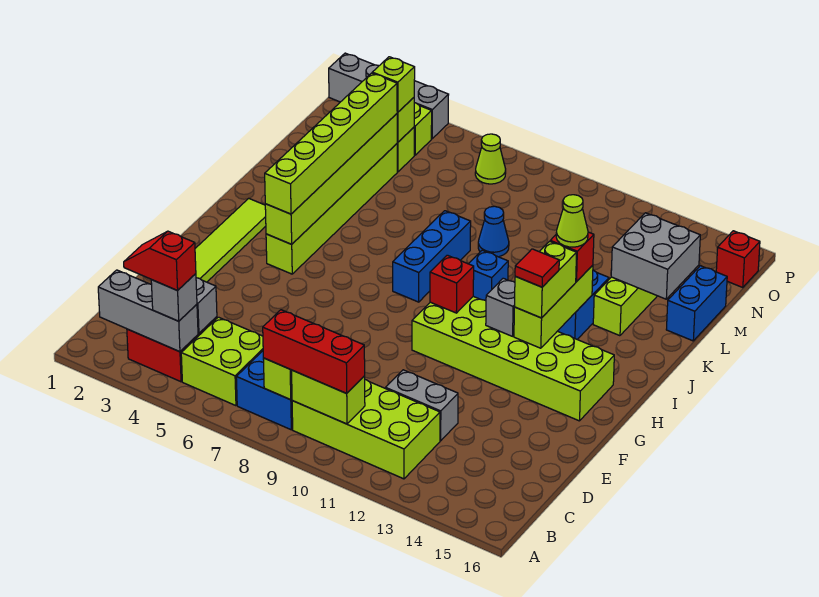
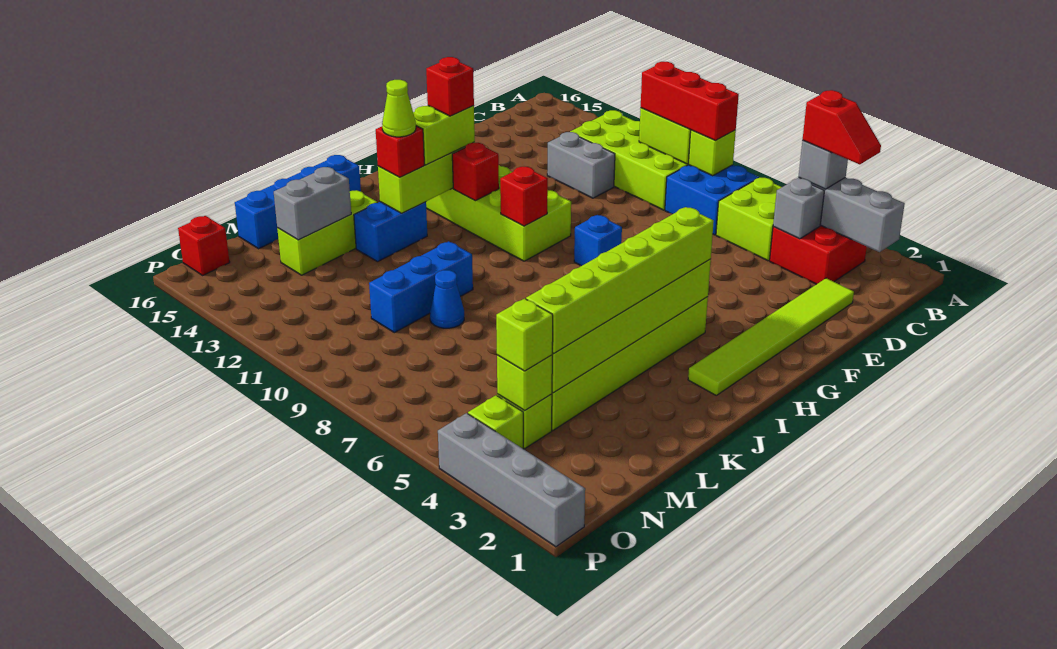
grey 1x1 brick [486,278,515,336] -> red 1x1 brick [452,143,499,201]
red 1x1 tile [515,249,559,287] -> red 1x1 brick [426,57,474,116]
blue 1x3 brick [393,211,471,302] -> blue 1x3 brick moved to [369,241,473,333]
blue 1x1 brick [469,250,508,301] -> blue 1x1 brick moved to [574,215,622,266]
grey 2x2 brick [611,213,700,299] -> grey 1x2 brick [274,167,351,240]
blue 1x2 brick [666,266,727,341] -> blue 1x4 brick [235,155,361,249]
lime 1x1 cone [475,134,506,184] -> none

